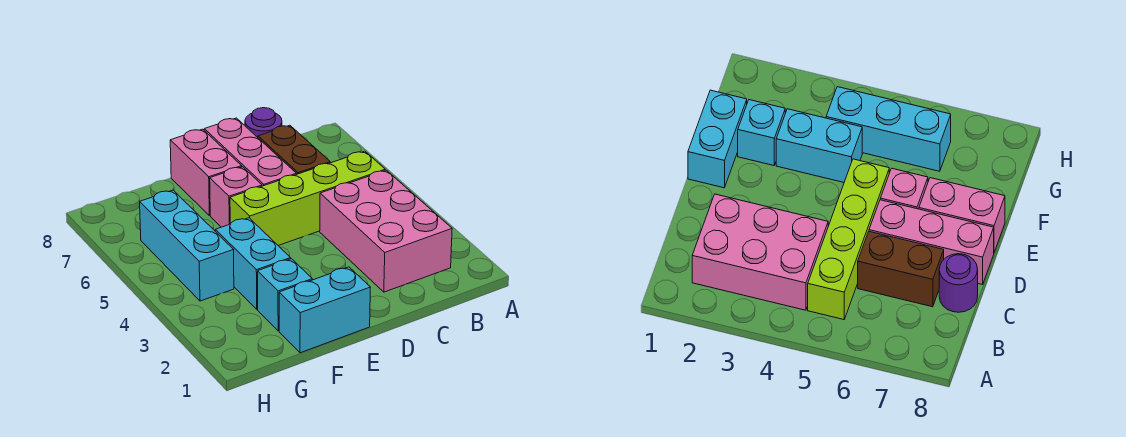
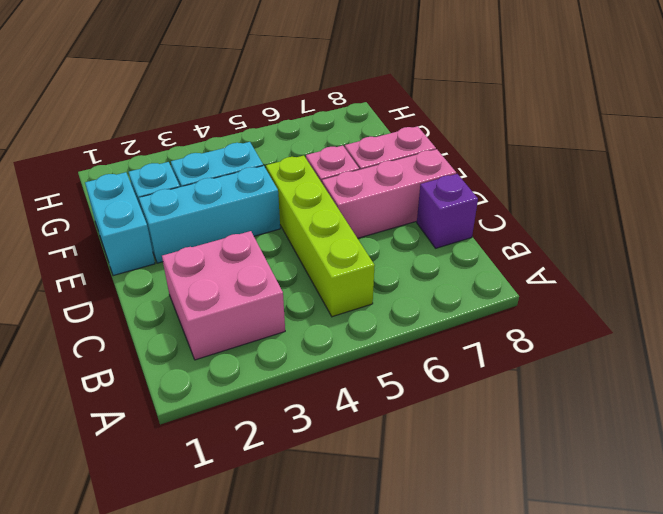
pink 2x3 brick [320,170,452,292] -> pink 2x2 brick [162,231,285,360]
brown 1x2 brick [258,125,330,174] -> none
purple 1x1 round brick [245,108,282,137] -> purple 1x1 brick [417,174,478,248]
cyan 1x3 brick [140,190,234,301] -> cyan 1x3 brick moved to [139,166,280,263]

